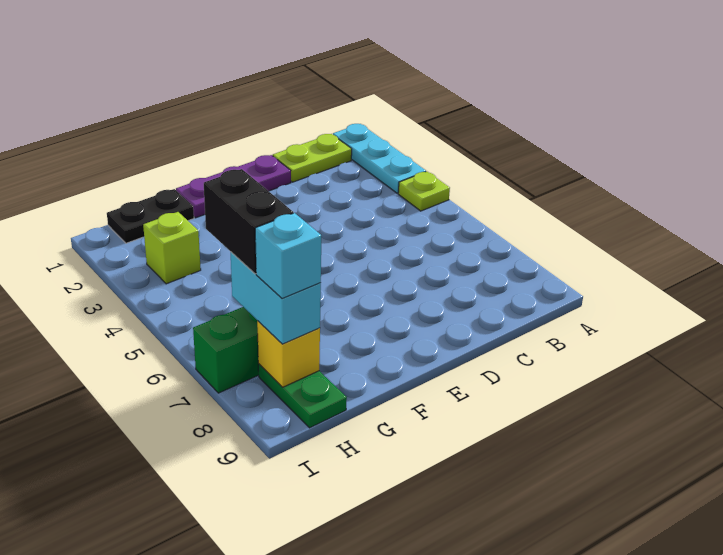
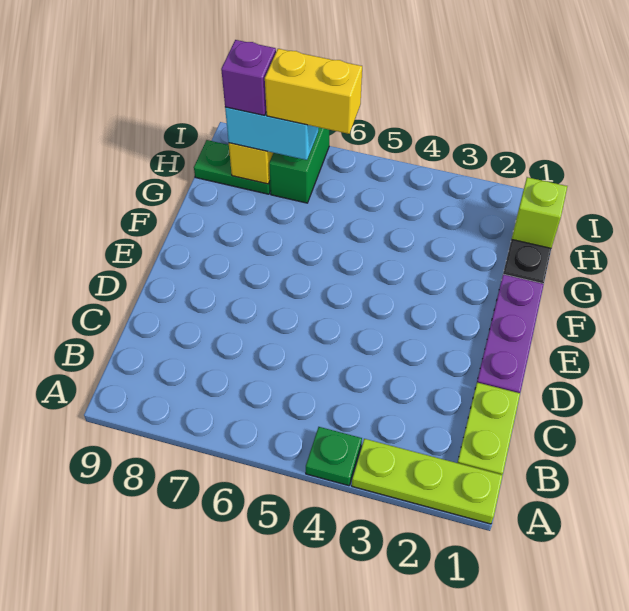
cyan 1x3 plate [333,124,426,193] -> lime 1x3 plate [352,439,503,524]
lime 1x1 plate [398,172,450,211] -> green 1x1 plate [306,427,362,486]
lime 1x1 brick [143,212,201,284] -> lime 1x1 brick moved to [512,177,567,248]
black 1x2 brick [204,169,293,274] -> yellow 1x2 brick [265,49,362,134]
cyan 1x1 brick [255,213,321,299] -> purple 1x1 brick [221,40,276,115]

